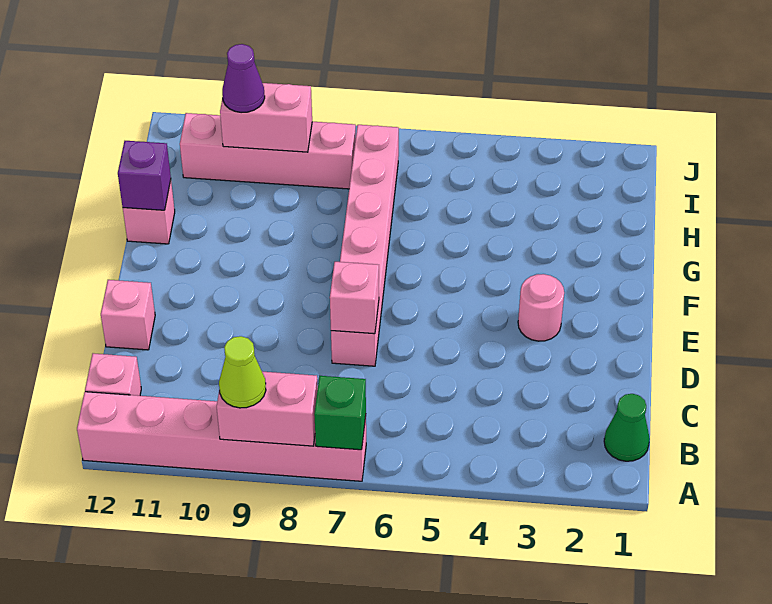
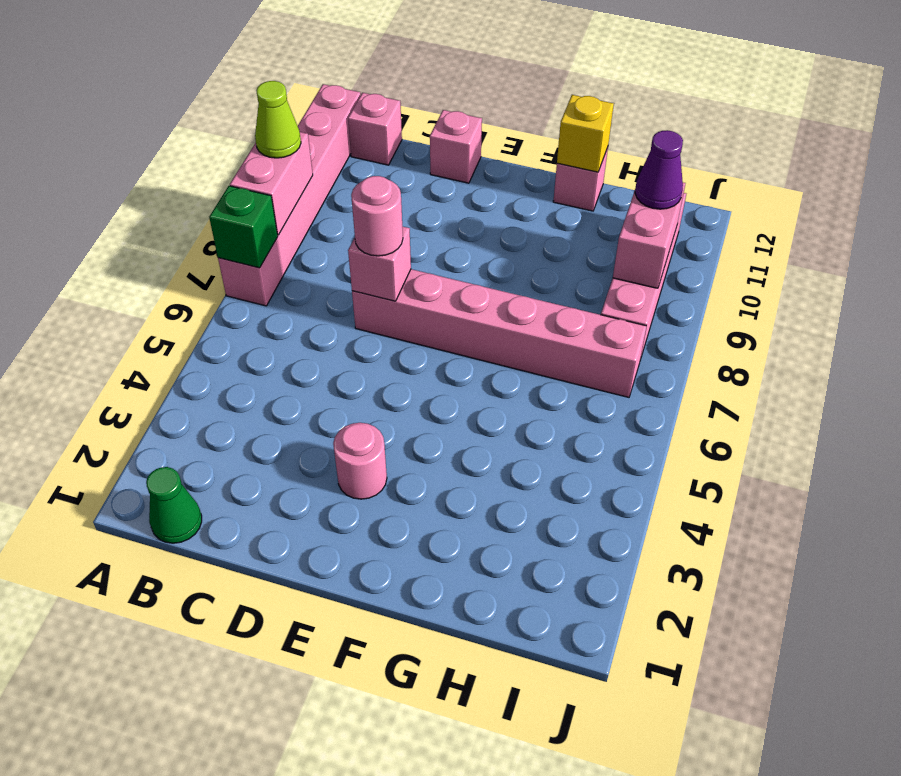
none -> pink 1x1 round brick [351,176,403,256]
purple 1x1 brick [118,141,171,210] -> yellow 1x1 brick [557,95,614,172]

